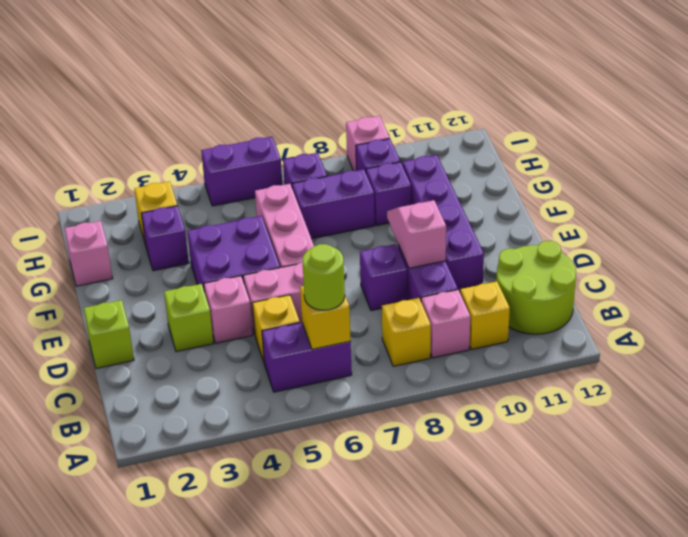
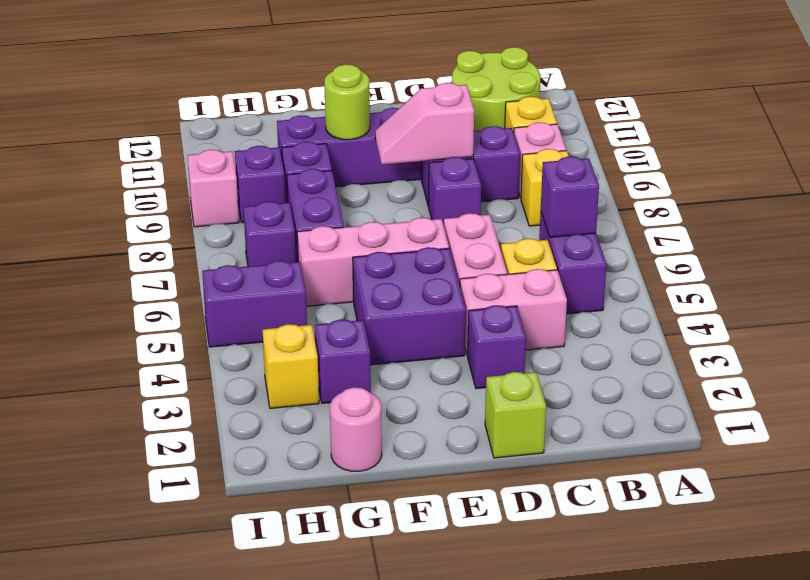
yellow 1x1 brick [300,286,351,349] -> purple 1x1 brick [541,157,599,237]
lime 1x1 round brick [302,244,345,310] -> lime 1x1 round brick moved to [325,64,370,140]
lime 1x1 brick [164,284,213,352] -> purple 1x1 brick [468,305,526,389]
pink 1x1 brick [204,276,253,343] -> pink 1x2 brick [460,269,567,356]
pink 1x1 brick [64,221,113,286] -> pink 1x1 round brick [330,387,382,471]
purple 1x2 brick [201,137,282,206] -> purple 1x2 brick turned to [202,261,307,347]

